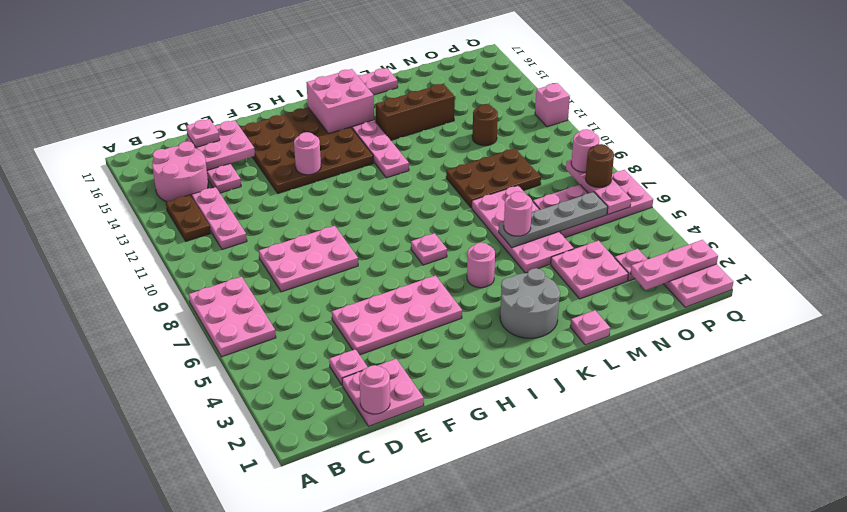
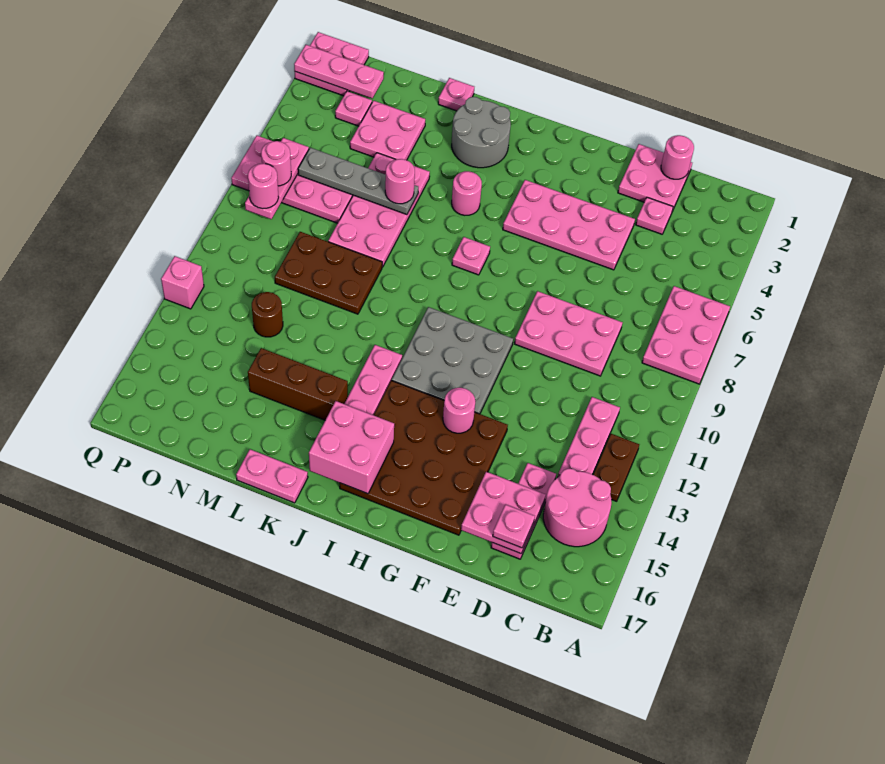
none -> grey 3x3 plate [392,307,513,414]
brown 1x1 round brick [586,144,614,187] -> pink 1x1 round brick [261,141,291,186]

